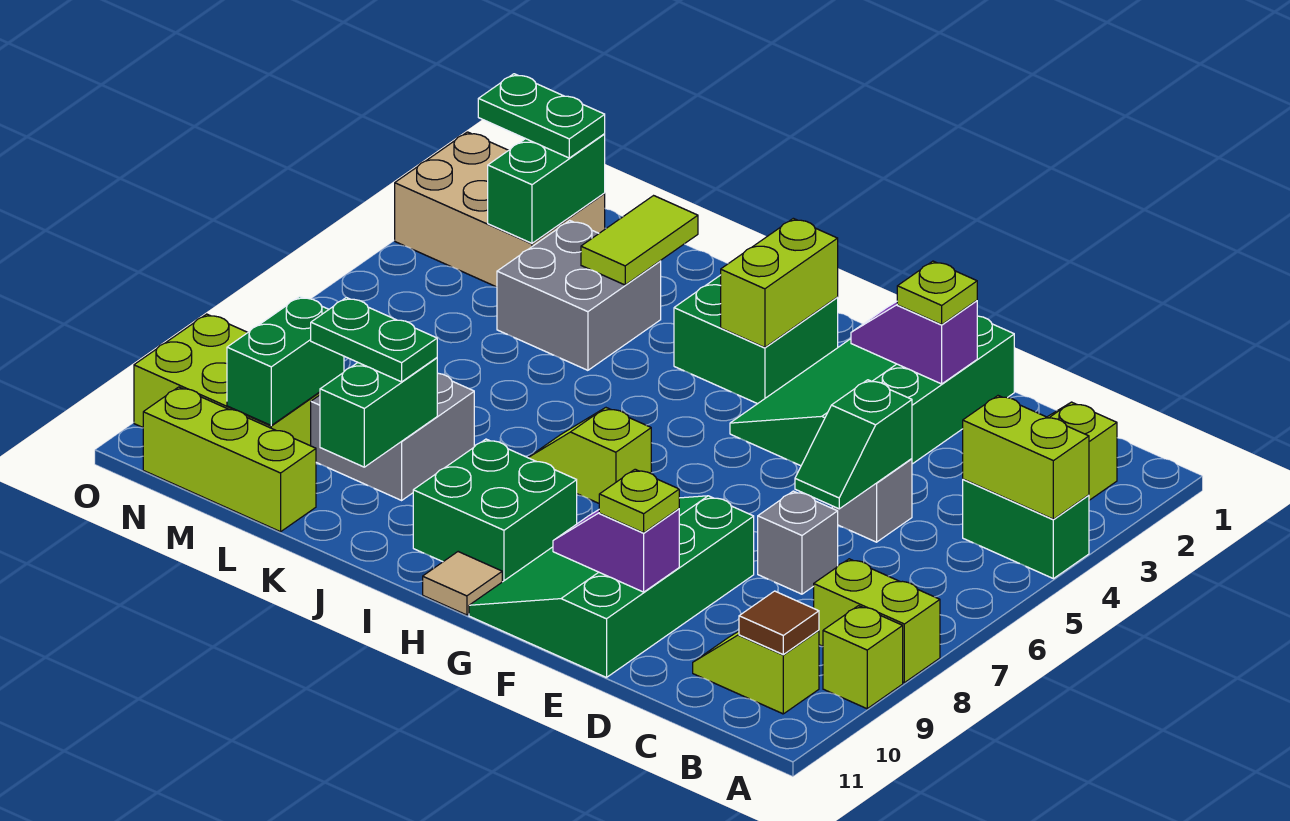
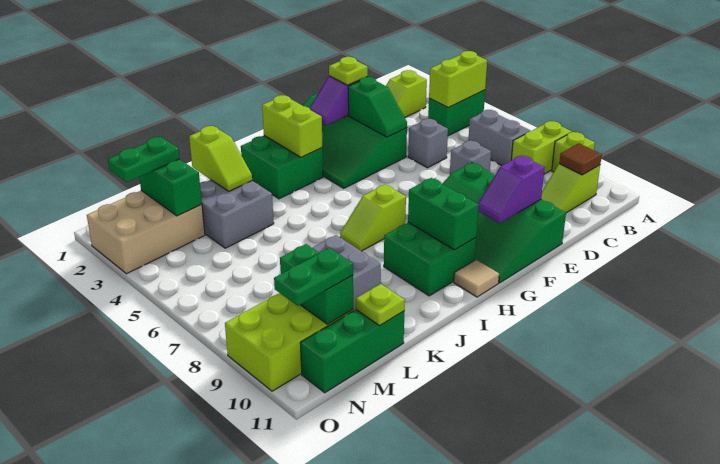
none -> grey 1x2 brick [468,110,530,166]
green 1x2 slope [795,380,912,509] -> green 1x2 slope moved to [348,77,407,137]
lime 1x1 plate [599,469,679,533] -> lime 1x1 plate moved to [356,284,405,326]
lime 1x2 tile [581,196,698,285] -> lime 1x2 slope [189,126,252,191]
green 1x2 brick [320,358,437,467] -> green 1x2 brick moved to [408,178,479,250]
green 1x2 plate [311,298,437,382] -> green 1x2 plate moved to [274,248,353,306]
lime 1x3 brick [143,387,316,532] -> green 1x3 brick [300,310,404,393]

